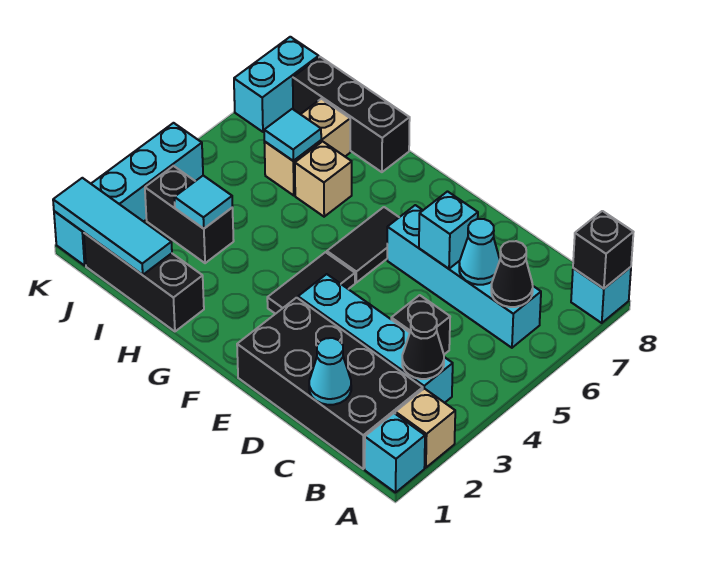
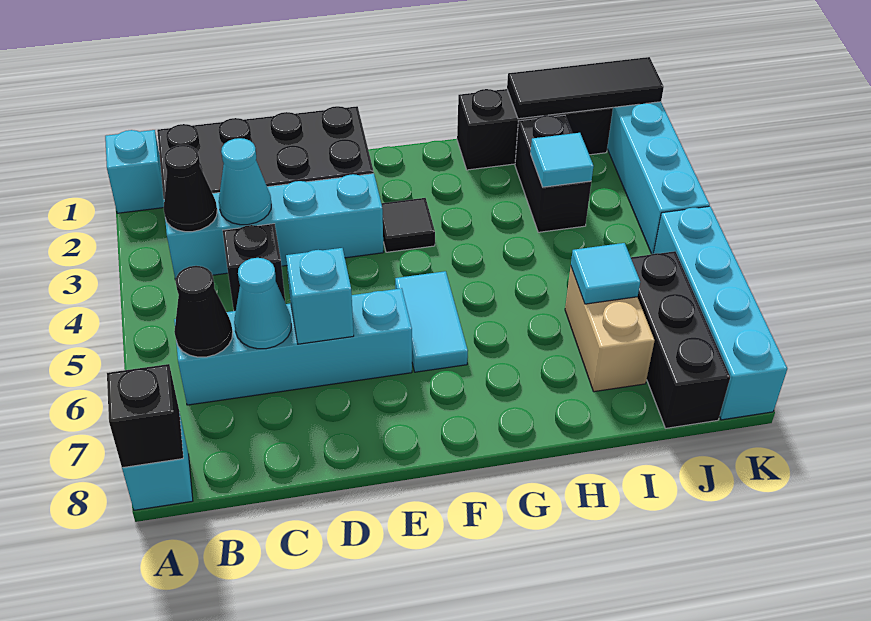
tan 1x1 brick [395,388,455,468] -> none
cyan 1x1 cone [309,338,351,405] -> cyan 1x1 cone moved to [219,138,271,225]
black 1x2 tile [267,252,355,314] -> black 1x1 tile [381,198,435,252]
black 1x2 tile [327,207,399,283] -> cyan 1x2 tile [395,271,468,372]
tan 1x1 brick [295,141,352,217] -> none
black 1x3 brick [293,57,410,172] -> black 1x3 brick turned to [631,251,730,428]
cyan 1x3 tile [53,178,172,275] -> black 1x3 tile [507,57,664,119]
black 1x2 brick [145,166,234,263] -> black 1x2 brick turned to [515,115,591,232]
cyan 1x2 brick [234,37,319,132] -> cyan 1x4 brick [654,206,787,420]

